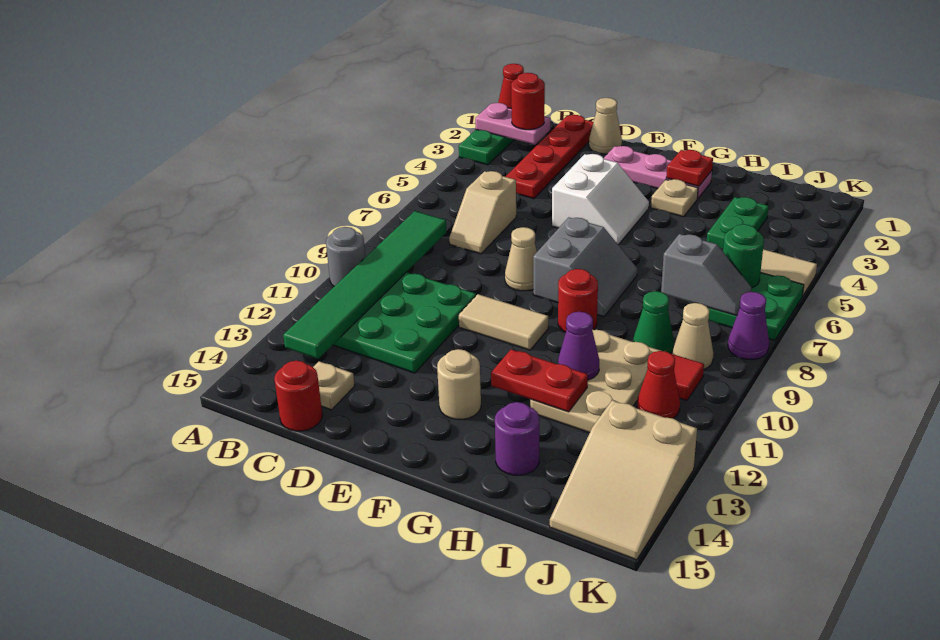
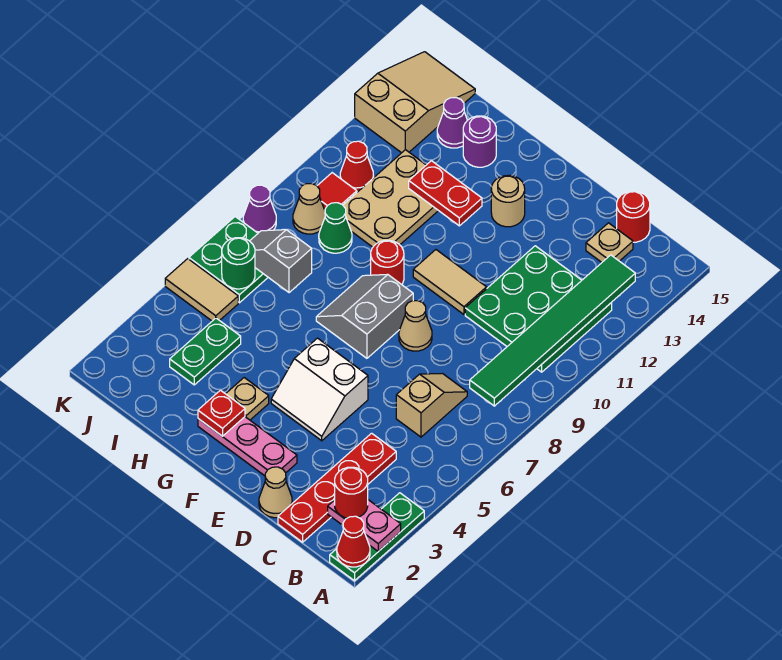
grey 1x1 round brick [326,227,365,286] -> none
white 2x2 slope [552,154,649,244] -> white 2x2 slope turned to [271,338,368,441]
purple 1x1 cone [558,312,599,380] -> purple 1x1 cone moved to [437,98,467,148]

